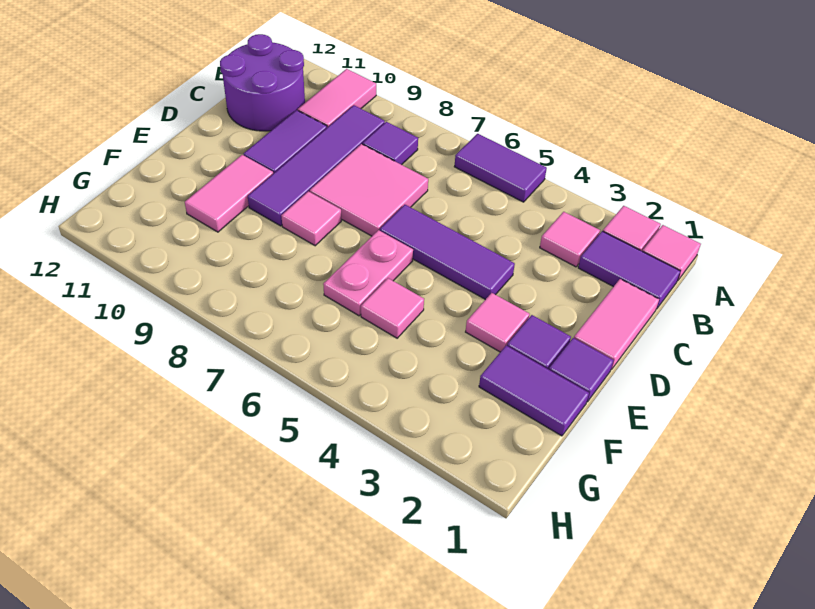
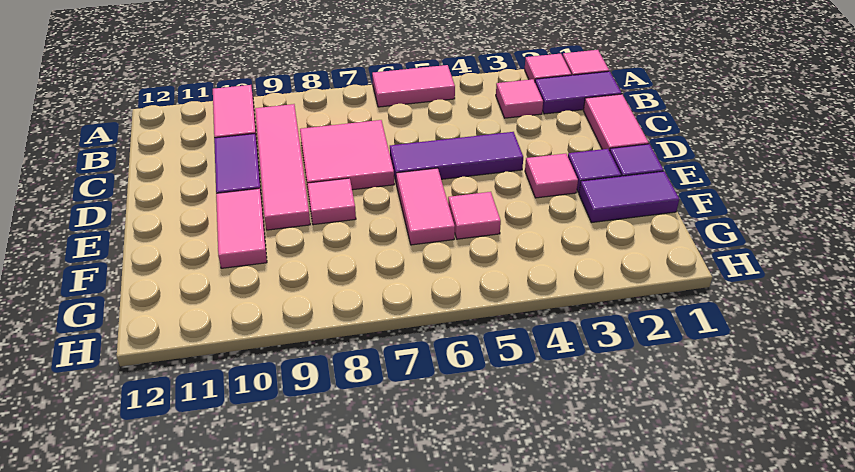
purple 1x2 tile [454,134,547,202] -> pink 1x2 tile [372,65,455,107]
purple 1x1 tile [363,122,418,165] -> none
purple 1x4 tile [248,105,385,226] -> pink 1x4 tile [255,104,310,230]
purple 2x2 round brick [220,34,305,131] -> none
pink 1x2 plate [323,230,413,316] -> pink 1x2 tile [396,168,455,245]

